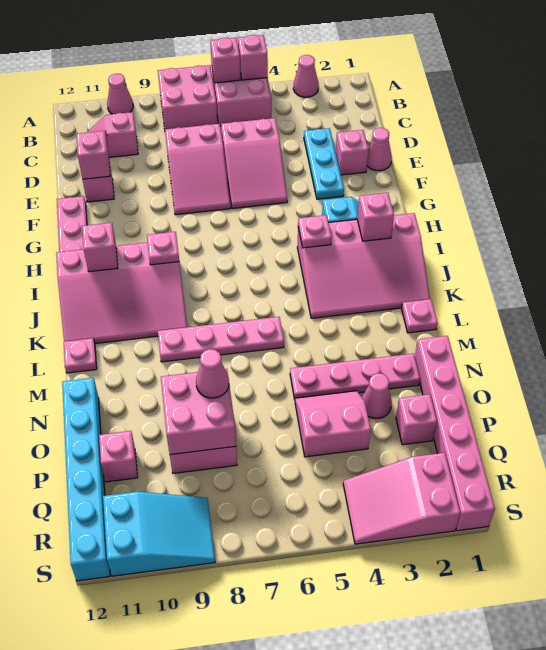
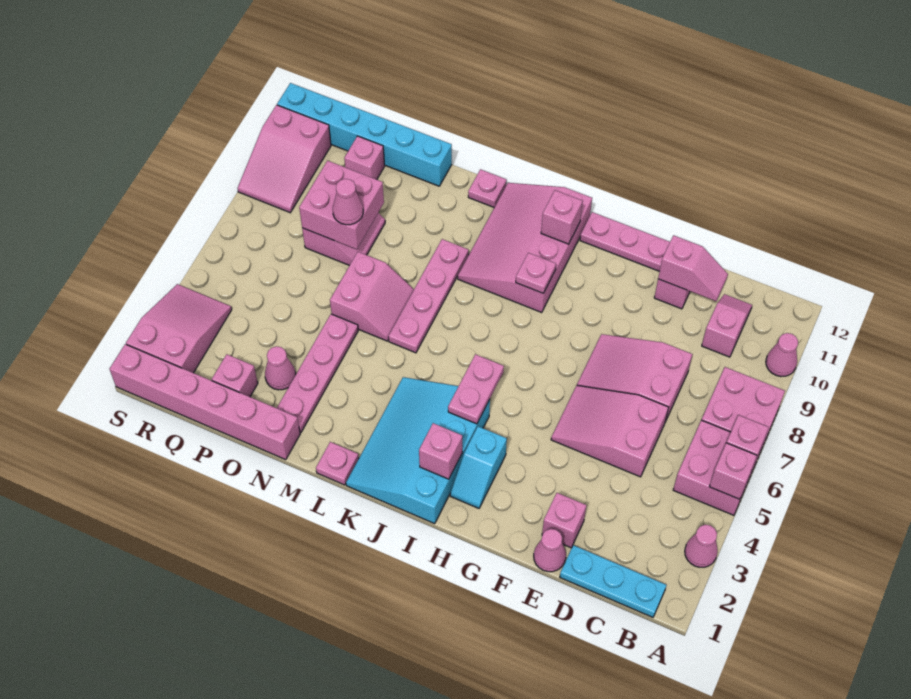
cyan 1x3 plate [304,128,344,199] -> cyan 1x3 plate moved to [560,545,666,617]
pink 3x4 slope [297,213,430,318] -> cyan 3x4 slope [346,377,490,524]
pink 1x1 plate [298,215,332,248] -> pink 1x2 plate [448,354,504,424]
pink 2x2 slope [295,391,371,457] -> pink 2x2 slope moved to [330,252,414,341]
cyan 2x3 slope [103,492,215,576] -> pink 2x3 slope [238,105,331,213]

